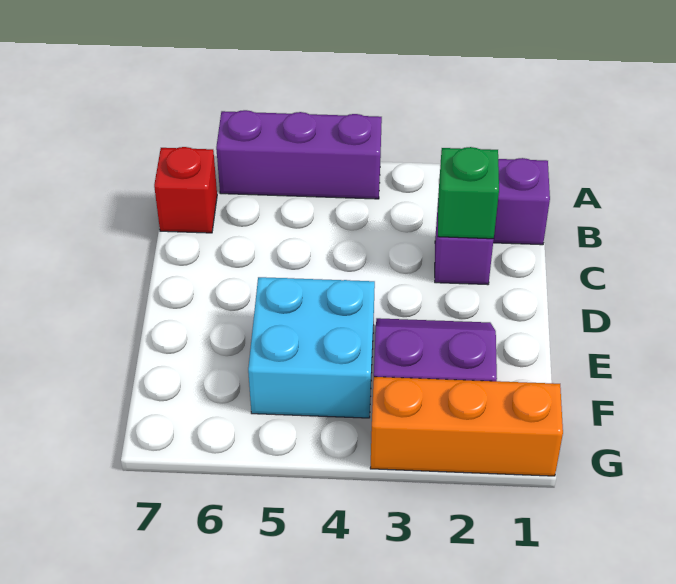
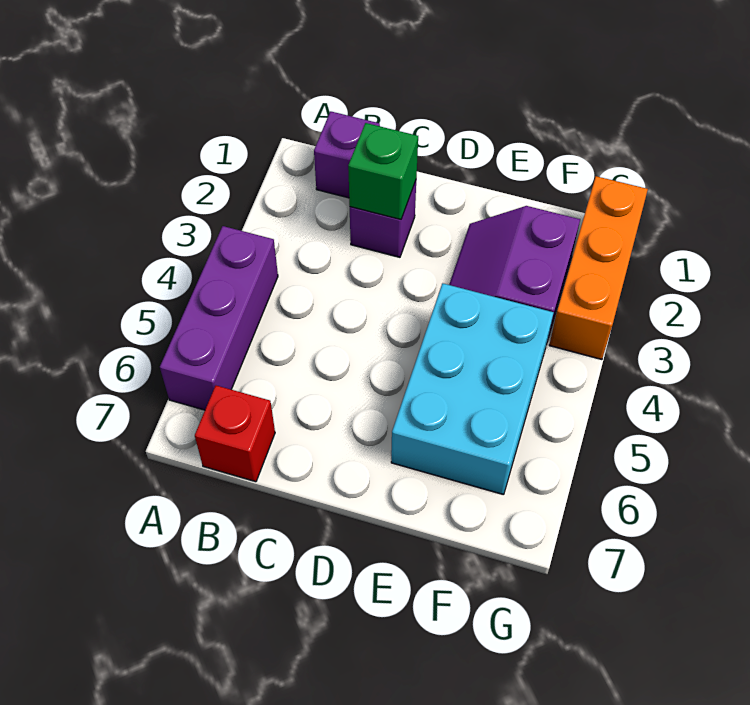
cyan 2x2 brick [248,277,375,418] -> cyan 2x3 brick [391,283,554,495]

